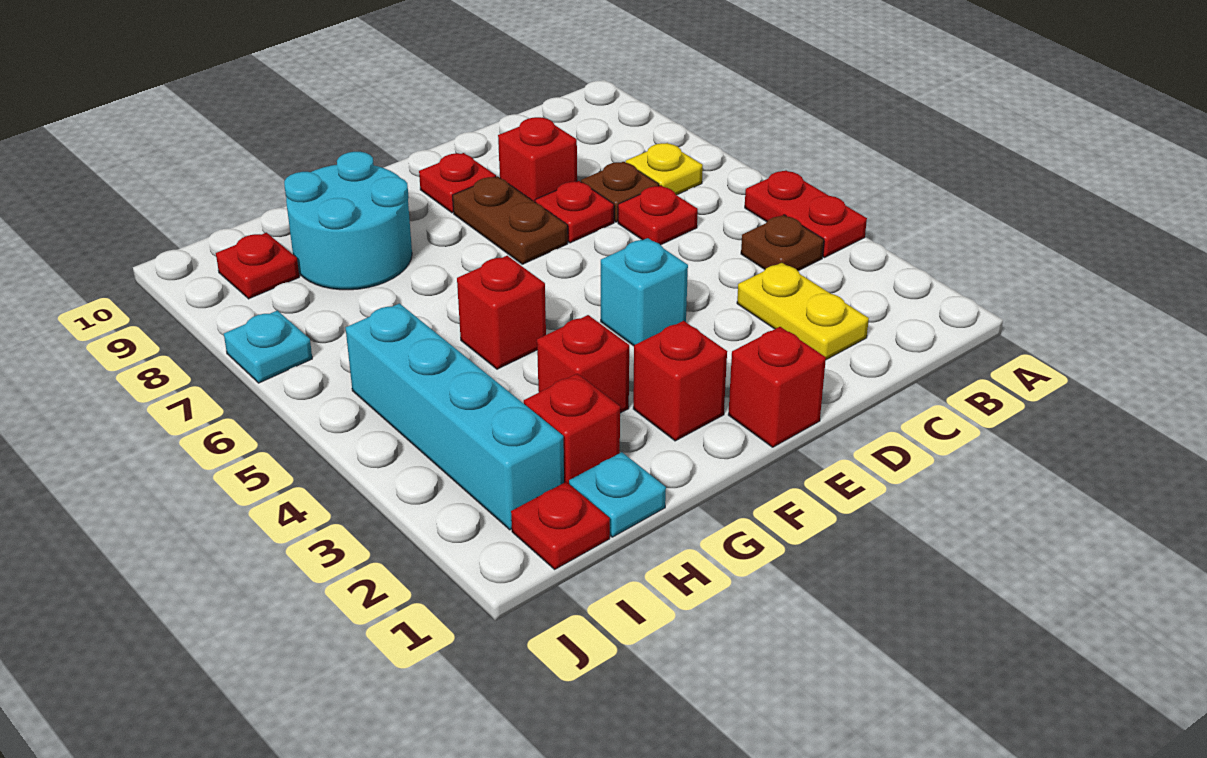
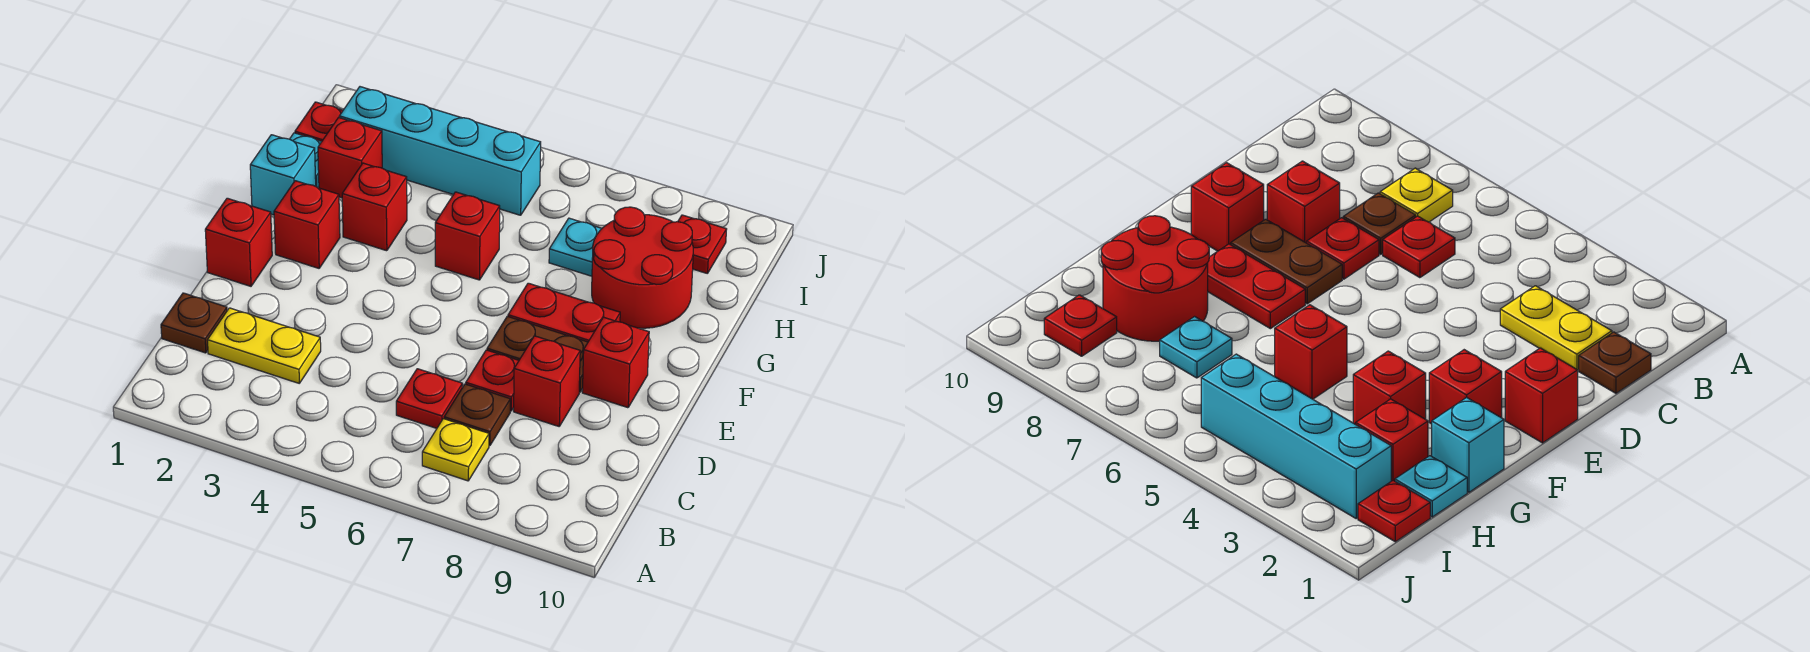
red 1x2 plate [745,170,867,258] -> red 1x2 plate moved to [508,283,620,342]
brown 1x1 plate [741,215,824,271] -> brown 1x1 plate moved to [161,293,227,353]
cyan 1x1 brick [601,238,688,346] -> cyan 1x1 brick moved to [250,135,316,215]
red 1x1 plate [419,153,496,213] -> red 1x1 brick [582,317,649,408]
cyan 2x2 round brick [284,152,412,290] -> red 2x2 round brick [592,207,693,328]
cyan 1x1 plate [224,310,312,383] -> cyan 1x1 plate moved to [549,218,602,276]

